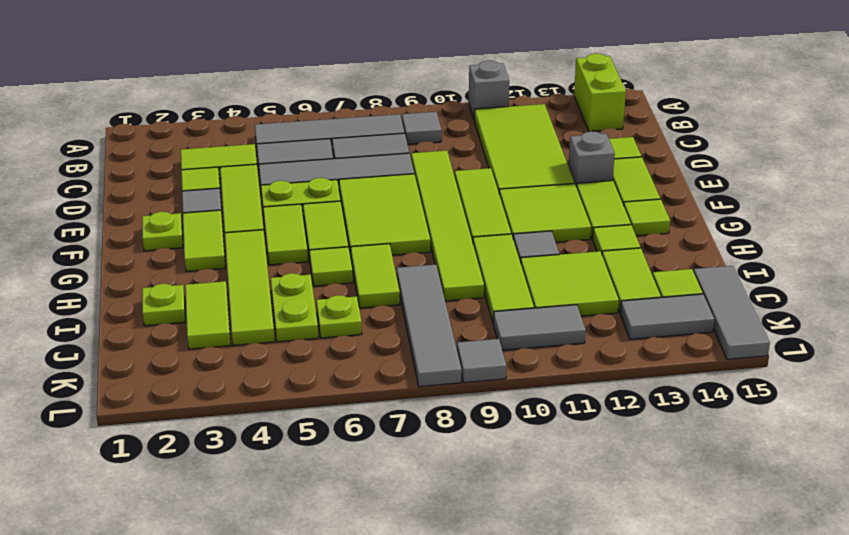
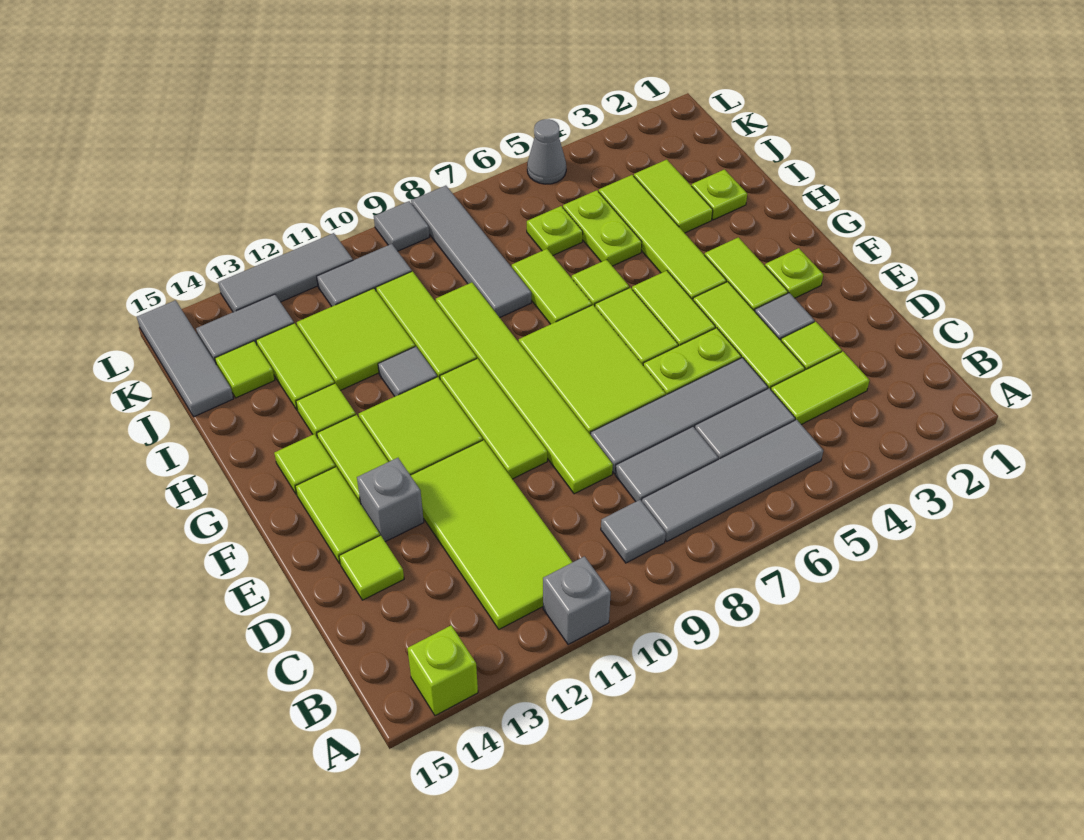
lime 1x2 brick [574,53,626,131] -> lime 1x1 brick [407,625,478,716]
none -> grey 1x1 cone [527,119,566,184]
none -> grey 1x3 tile [218,233,353,312]

